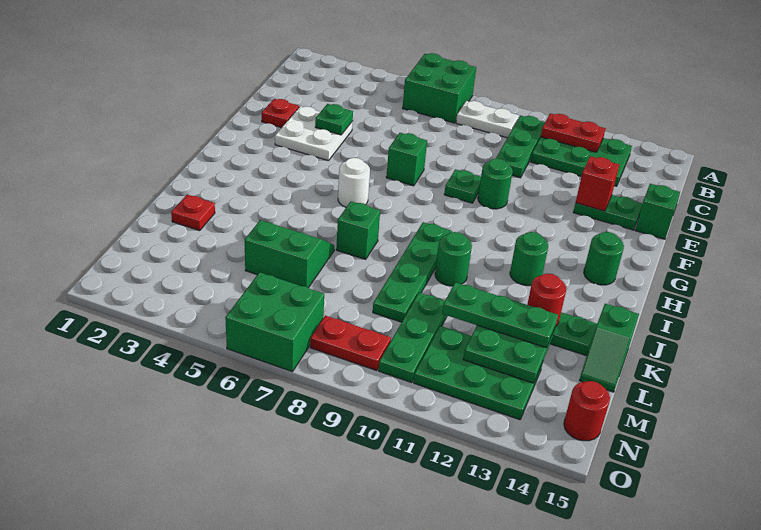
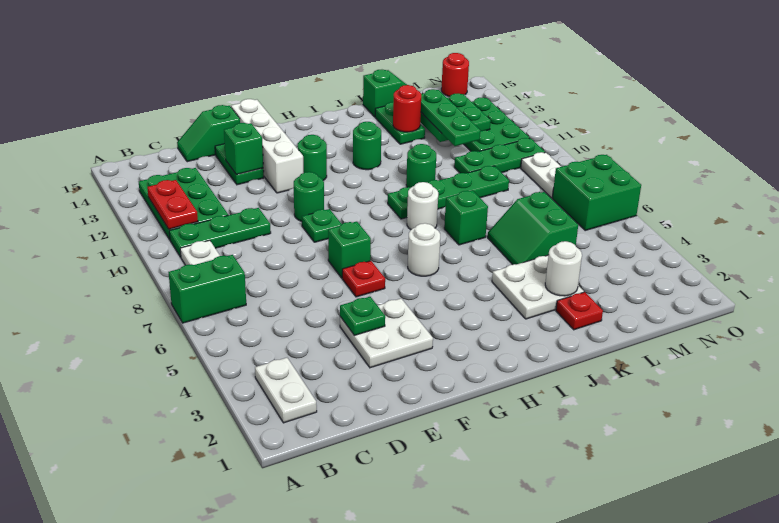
green 2x2 brick [403,53,476,123] -> green 1x2 brick [169,255,246,323]
none -> white 1x2 plate [255,358,317,423]
red 1x1 plate [262,99,299,128] -> red 1x1 plate moved to [342,261,385,297]
red 1x1 brick [576,156,619,211] -> green 1x1 brick [224,123,263,175]
none -> white 1x4 brick [231,99,303,193]
green 1x1 round brick [584,232,624,285] -> green 1x1 round brick moved to [298,135,327,181]
none -> white 1x1 round brick [407,182,438,230]
none -> white 2x2 plate [492,255,584,319]
none -> white 1x1 round brick [545,241,582,296]
red 1x2 plate [310,316,391,371] -> white 1x2 plate [521,152,561,198]

